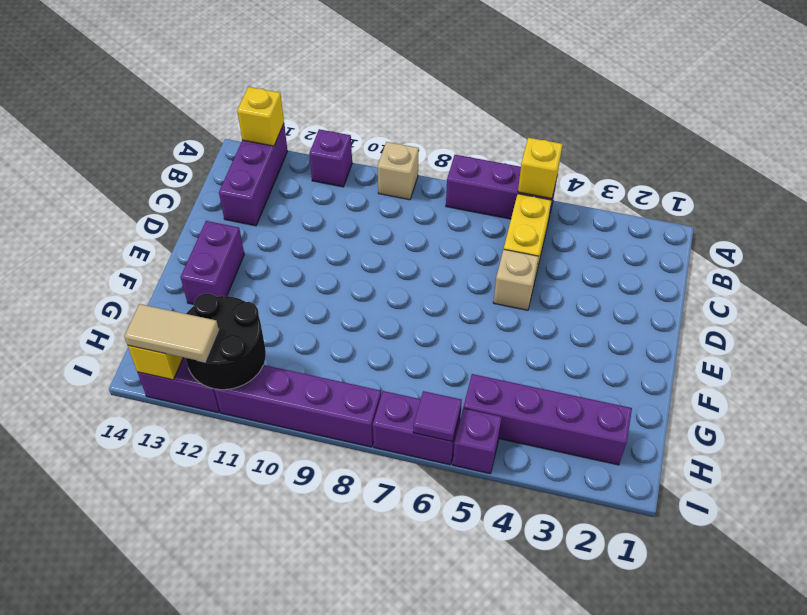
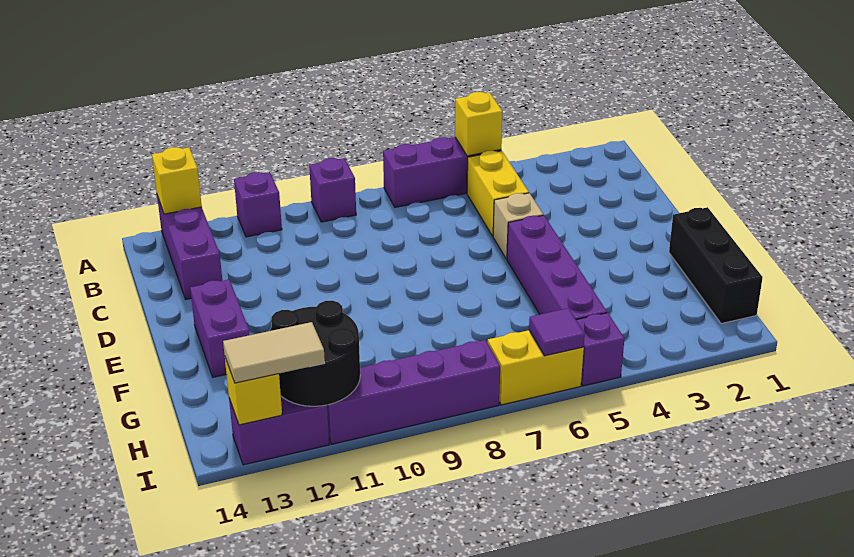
tan 1x1 brick [378,142,419,200] -> purple 1x1 brick [309,158,356,222]
none -> black 1x3 brick [669,207,763,324]
purple 1x4 brick [463,374,632,465] -> purple 1x4 brick turned to [507,215,607,320]
purple 1x2 brick [373,391,461,465] -> yellow 1x2 brick [488,330,584,405]

